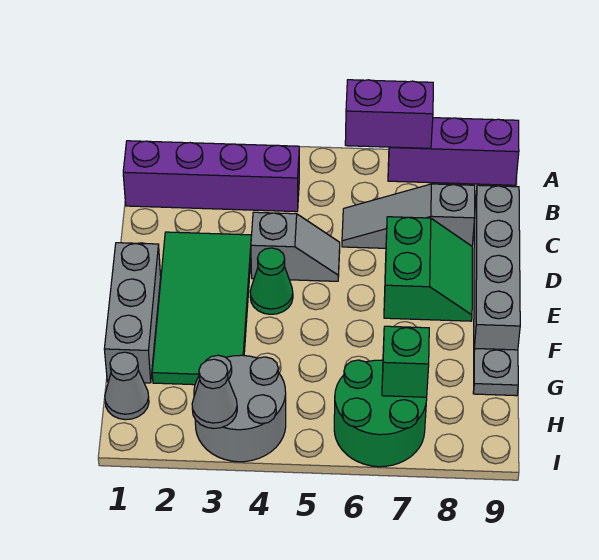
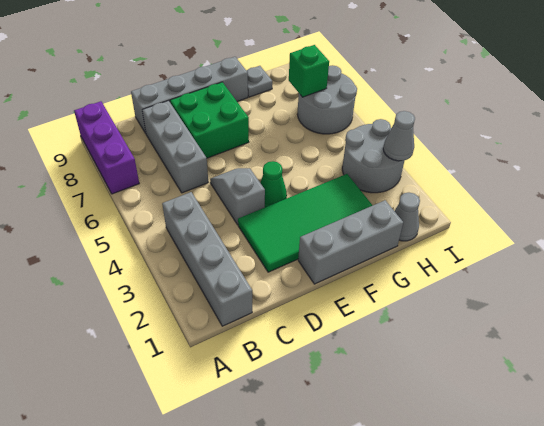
purple 1x2 brick [345,80,433,148] -> none
purple 1x4 brick [123,141,299,212] -> grey 1x4 brick [162,192,252,326]
grey 1x3 slope [342,184,475,248] -> grey 1x3 brick [142,101,208,193]
green 2x2 slope [384,217,472,321] -> green 2x2 brick [170,82,249,158]
green 2x2 round brick [334,360,427,467] -> grey 2x2 round brick [297,65,357,134]

